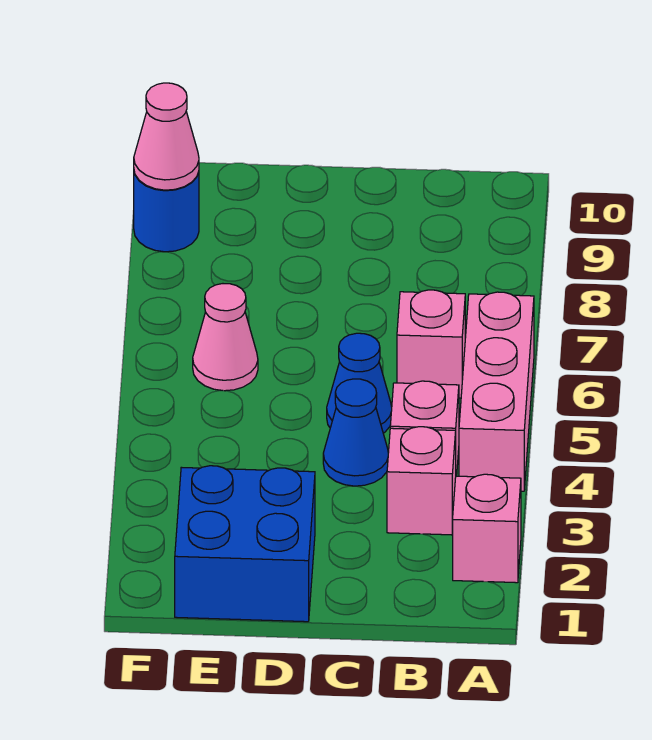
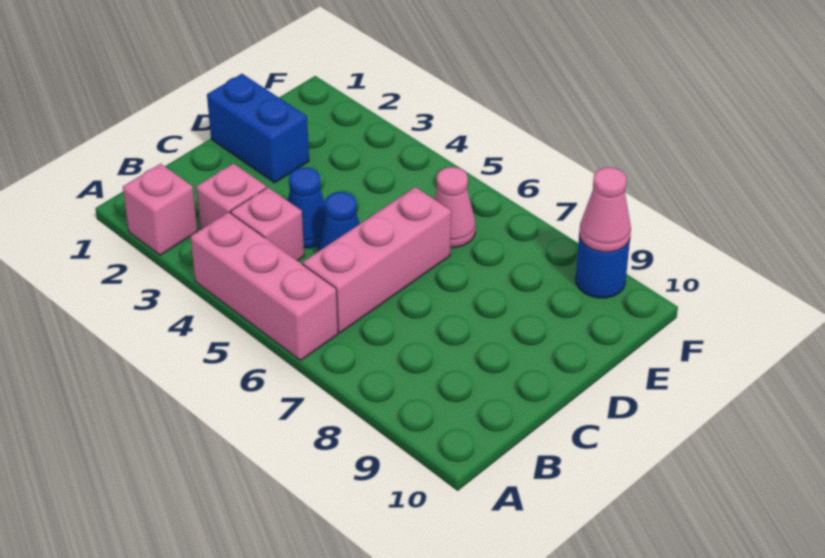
pink 1x1 brick [397,290,465,398] -> pink 1x3 brick [303,187,451,333]
blue 2x2 brick [175,466,315,622] -> blue 1x2 brick [207,74,309,183]

